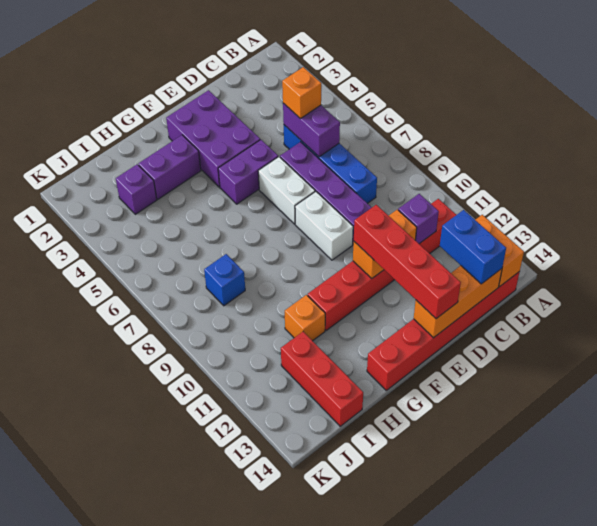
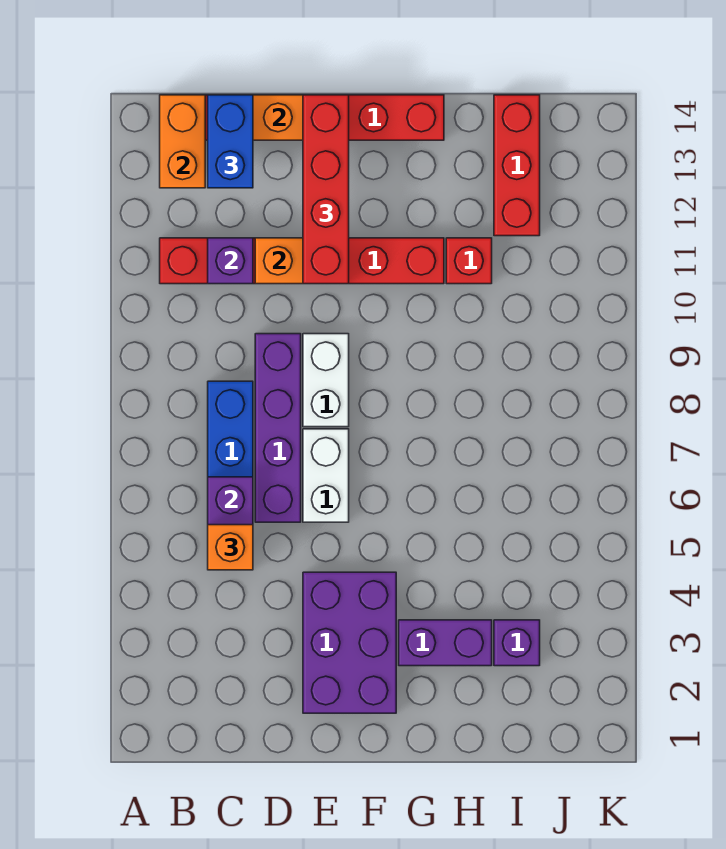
purple 1x2 brick [218,140,278,204] -> none
orange 1x1 brick [285,295,325,341] -> red 1x1 brick [446,238,492,284]
blue 1x1 brick [204,254,245,306] -> none

